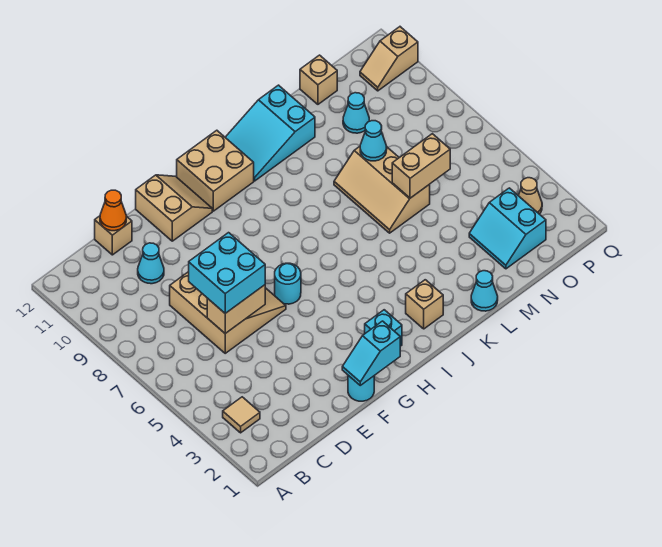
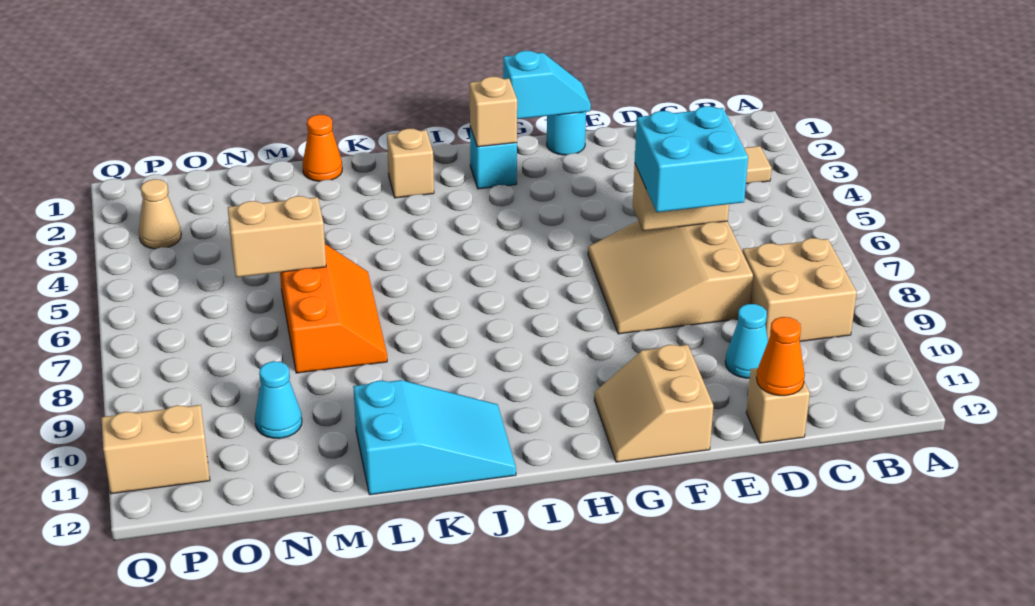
cyan 1x1 round brick [275,263,301,304] -> none
tan 2x2 brick [177,130,254,211] -> tan 2x2 brick moved to [743,238,857,341]
cyan 1x1 cone [471,271,498,311] -> orange 1x1 cone [303,115,342,181]
tan 2x3 slope [334,147,430,233] -> orange 2x3 slope [280,244,387,373]
cyan 1x1 cone [360,121,387,161] -> none
cyan 2x2 slope [469,188,546,269] -> none
tan 1x1 brick [300,55,337,104] -> tan 1x1 brick moved to [470,77,517,147]
tan 1x2 slope [360,27,418,91] -> tan 1x2 brick [101,405,210,494]

